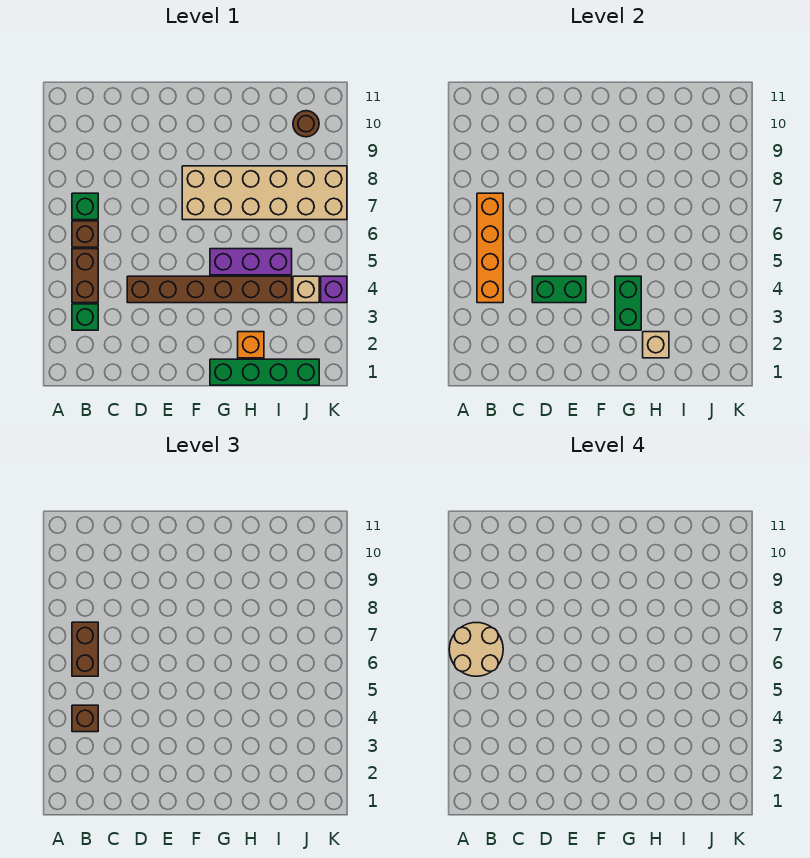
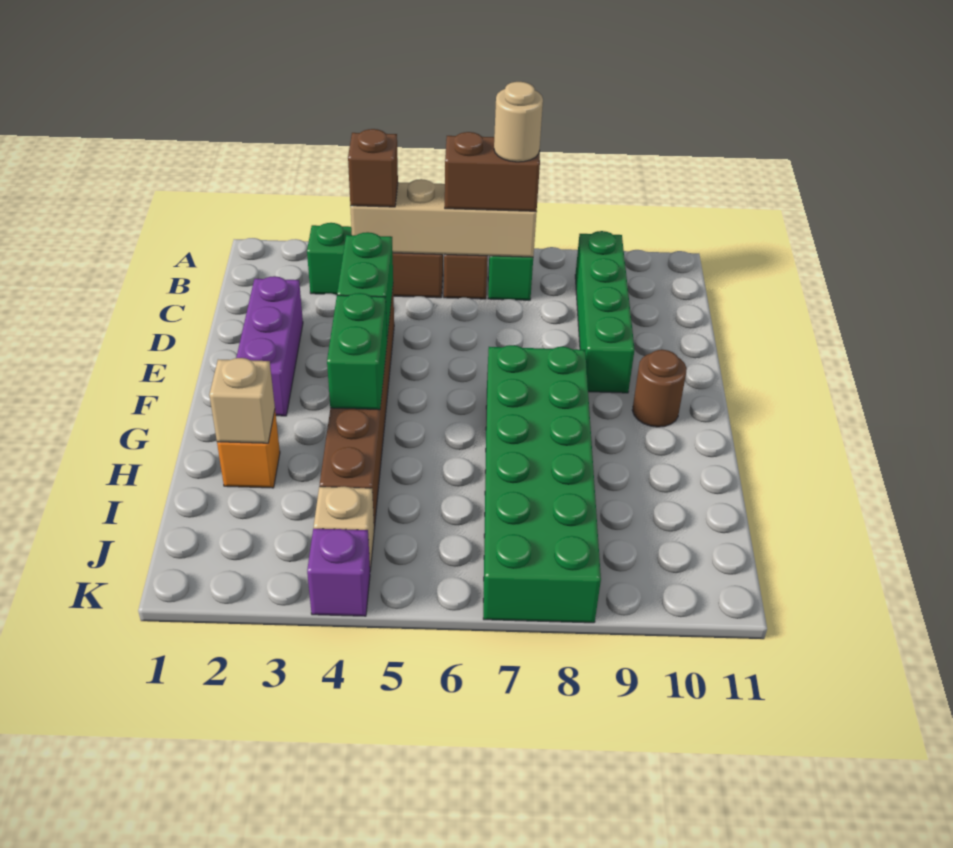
tan 2x2 round brick [449,623,503,676] -> tan 1x1 round brick [494,82,543,162]
orange 1x4 brick [477,193,503,303] -> tan 1x4 brick [350,179,537,257]
tan 2x6 brick [182,166,347,220] -> green 2x6 brick [483,345,601,623]
green 1x4 brick [210,359,319,385] -> green 1x4 brick moved to [575,231,635,393]
green 1x2 brick [615,276,641,330] -> green 1x2 brick turned to [327,293,387,410]
purple 1x3 brick [210,249,292,275] -> purple 1x3 brick moved to [236,276,303,416]
brown 1x1 round brick [293,111,319,137] -> brown 1x1 round brick moved to [632,350,687,427]

